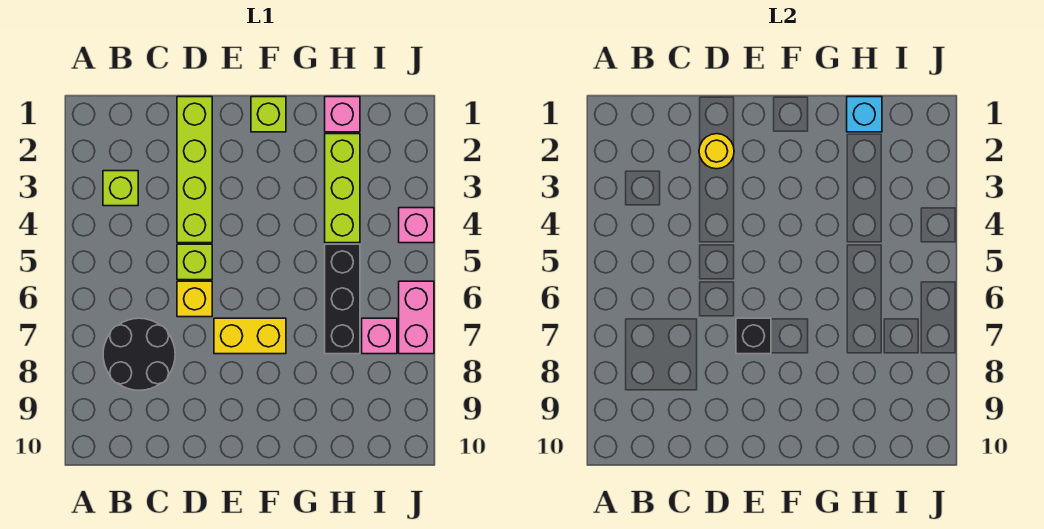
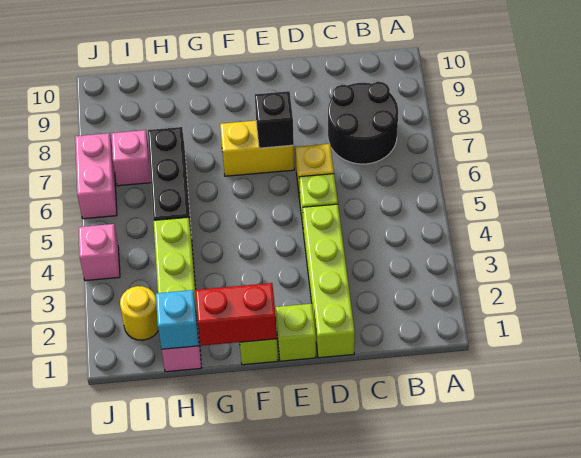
lime 1x1 brick [103,171,138,206] -> lime 1x1 brick moved to [275,304,316,361]
yellow 1x1 round brick [699,134,734,169] -> yellow 1x1 round brick moved to [120,286,158,340]
none -> red 1x2 brick [195,283,277,346]

